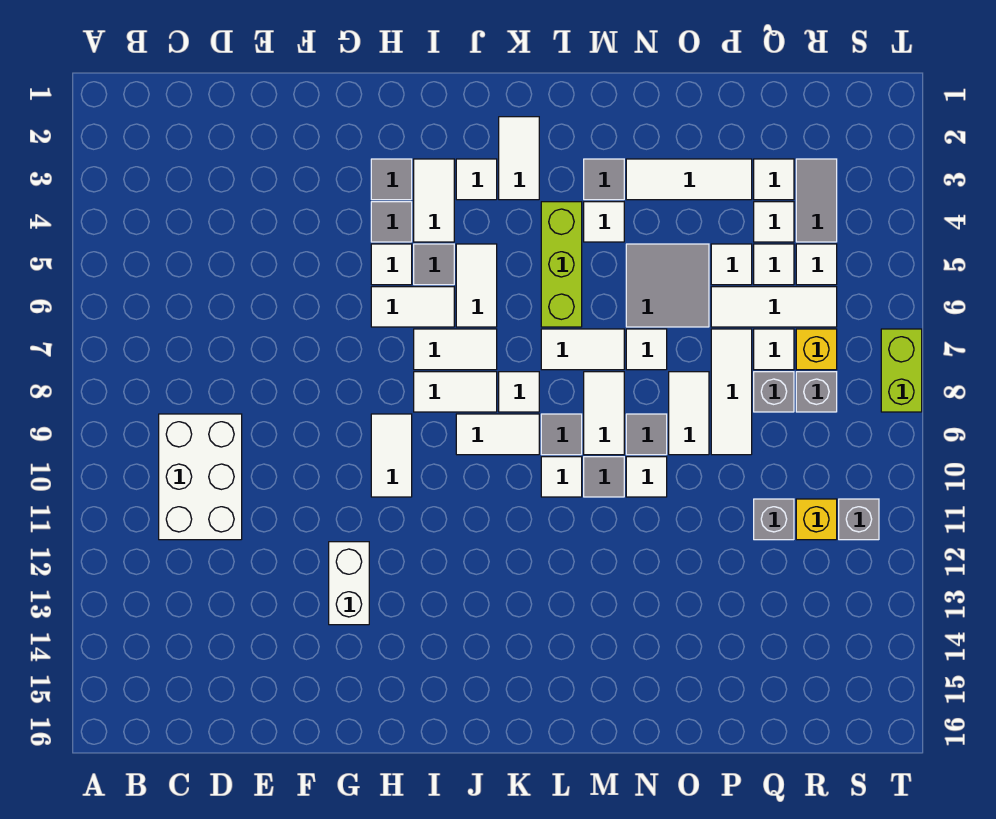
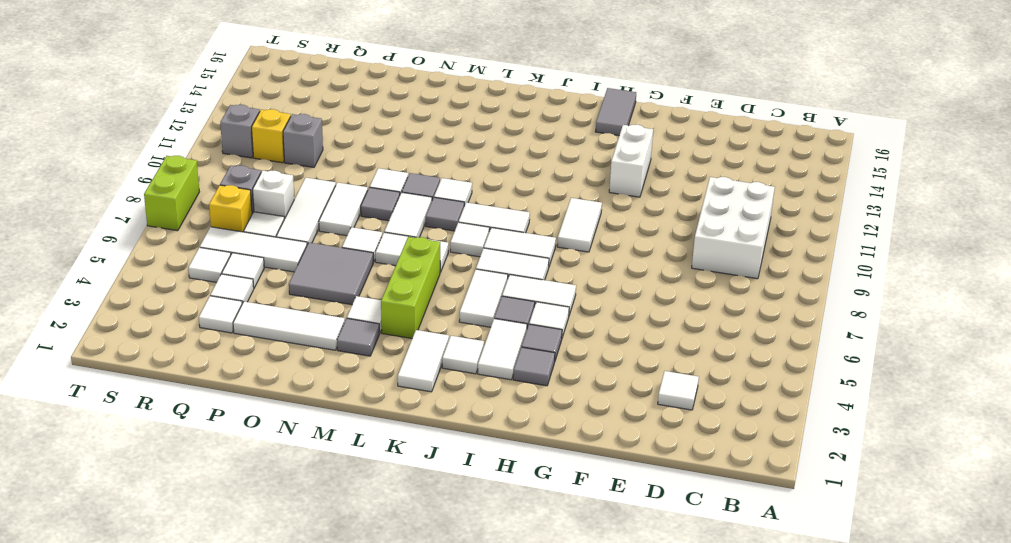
white 1x1 tile [711,244,752,285] -> white 1x1 tile moved to [658,371,699,410]
grey 1x1 brick [754,372,794,412] -> white 1x1 brick [253,171,294,219]
grey 1x2 tile [796,159,837,242] -> grey 1x2 tile moved to [595,88,636,136]

